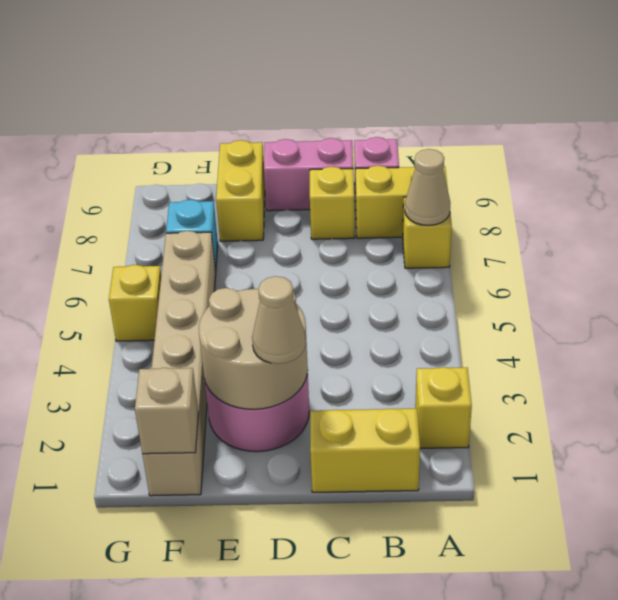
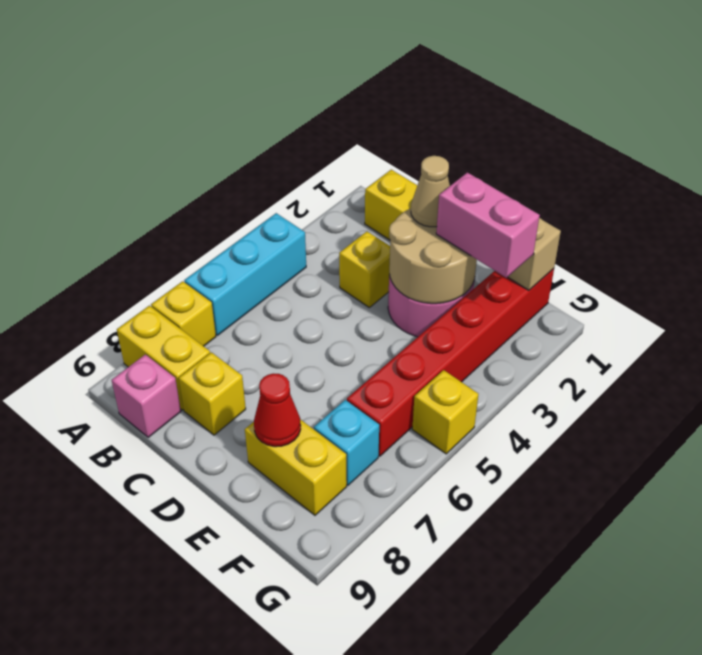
yellow 1x1 brick [415,367,472,448] -> yellow 1x1 brick moved to [339,232,390,307]
none -> cyan 1x3 brick [184,213,306,335]
tan 1x1 cone [405,149,450,225] -> none
pink 1x2 brick [264,138,353,211] -> pink 1x2 brick moved to [436,173,540,278]
yellow 1x2 brick [216,140,265,241] -> yellow 1x2 brick turned to [245,419,347,515]
none -> red 1x1 cone [254,373,301,447]
tan 1x6 brick [142,231,216,496] -> red 1x6 brick [347,269,554,456]

